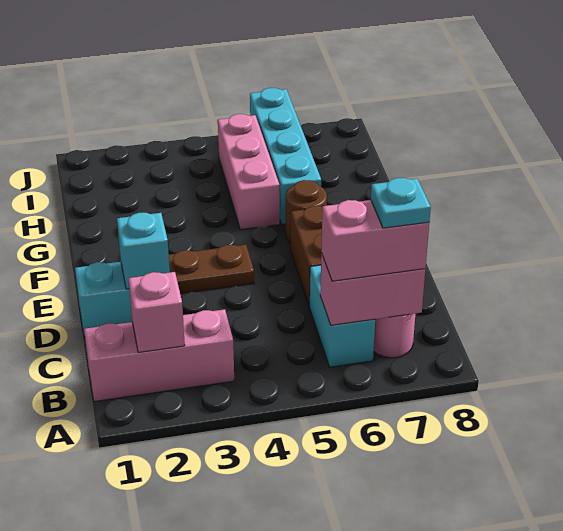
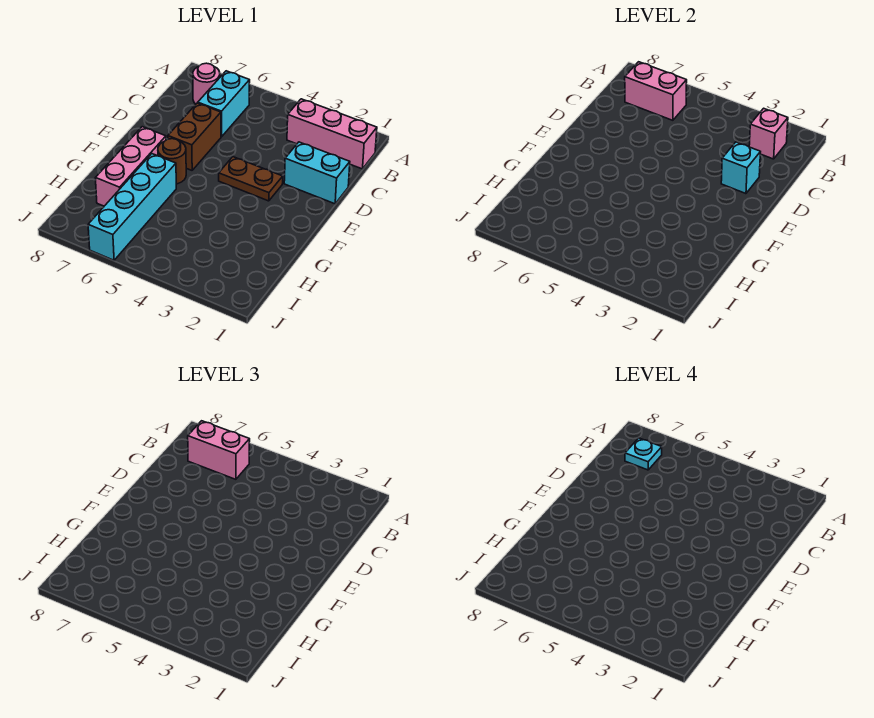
pink 1x3 brick [218,114,280,230] -> pink 1x3 brick moved to [95,127,166,206]

